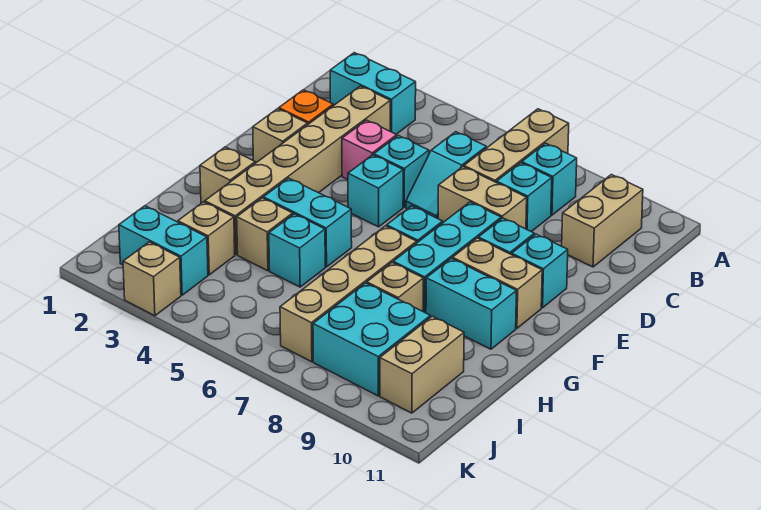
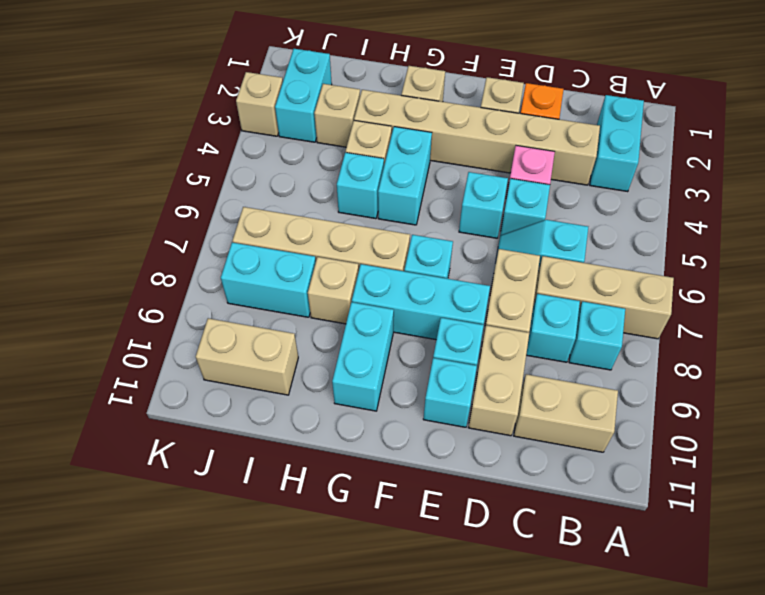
tan 1x2 brick [453,238,542,328] -> tan 1x2 brick moved to [468,325,529,436]
cyan 2x2 brick [313,283,430,396] -> cyan 1x2 brick [221,242,316,317]

